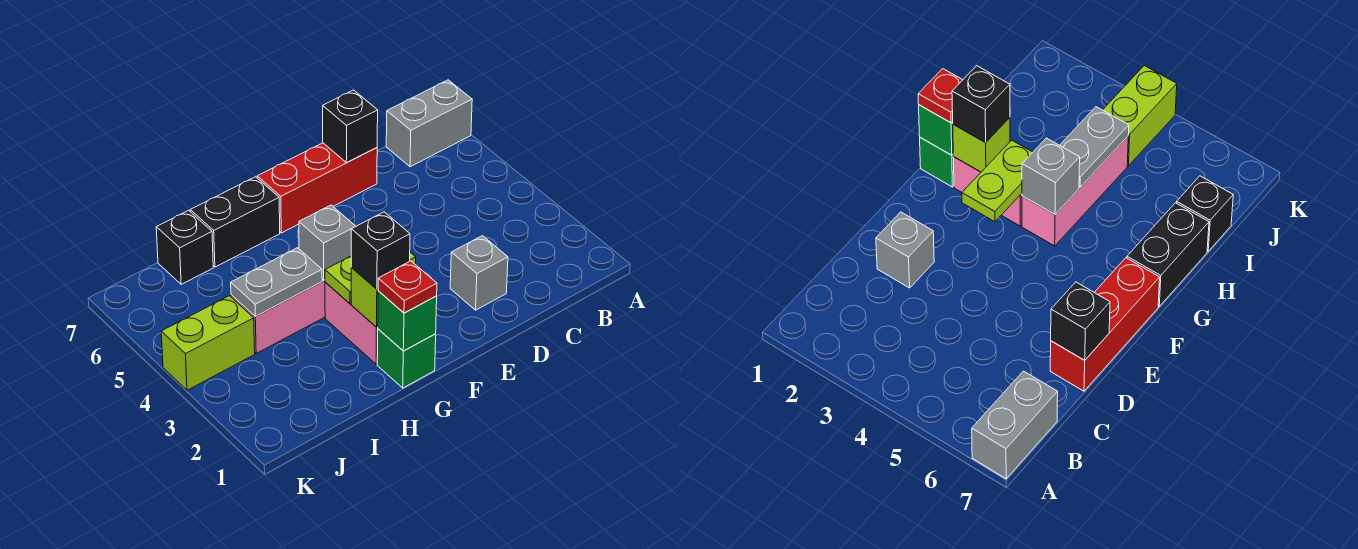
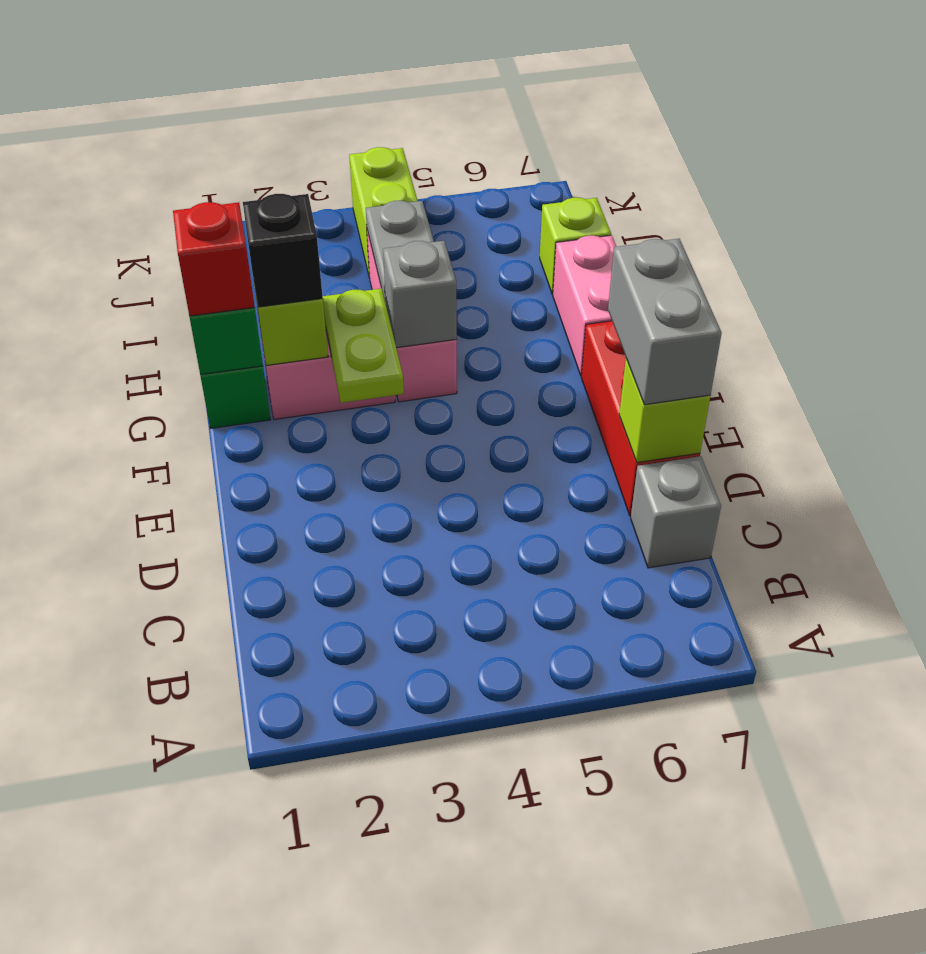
grey 1x2 brick [386,80,472,167] -> grey 1x2 brick moved to [608,239,722,405]
grey 1x1 brick [450,236,508,310] -> grey 1x1 brick moved to [631,456,721,568]
black 1x1 brick [323,90,378,163] -> lime 1x1 brick [619,359,710,463]
red 1x1 plate [378,261,437,313] -> red 1x1 brick [173,202,255,316]
black 1x2 brick [190,177,280,267] -> pink 1x2 brick [553,235,617,376]
black 1x1 brick [156,210,213,284] -> lime 1x1 brick [540,198,611,294]

